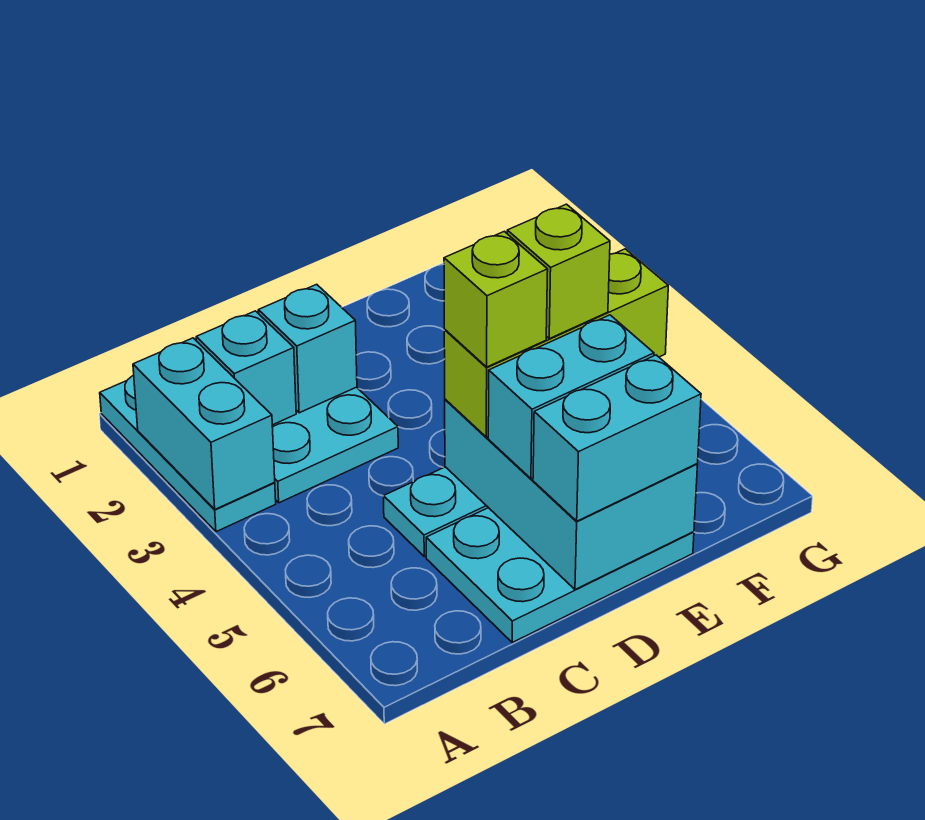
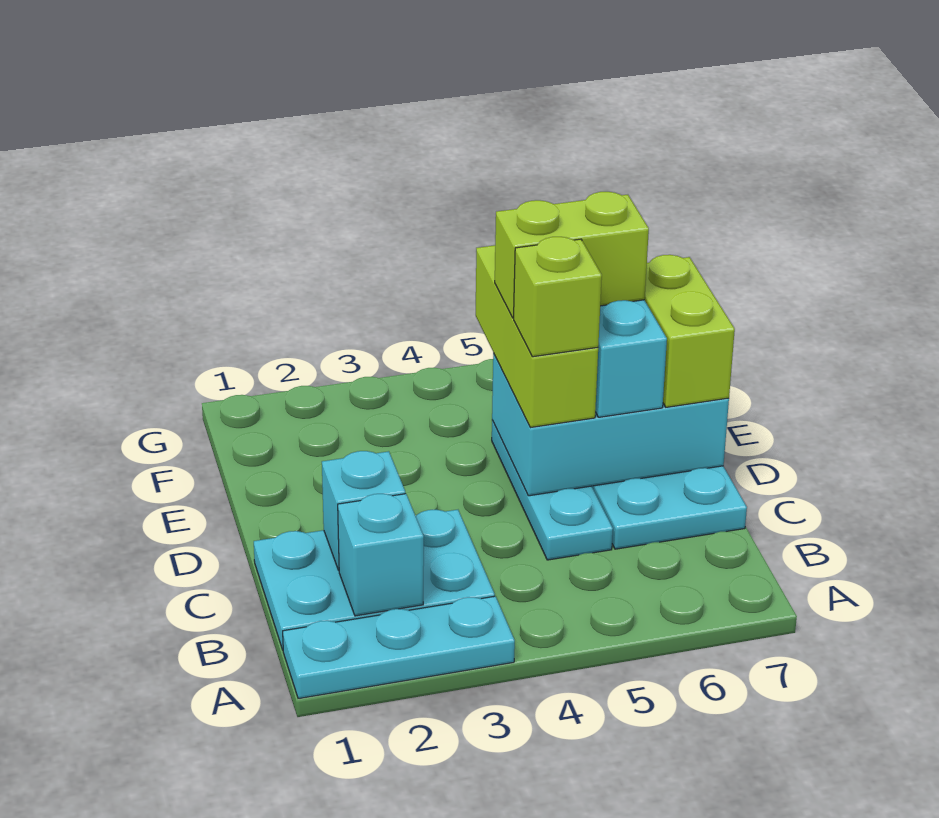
cyan 1x2 brick [133,338,275,510] -> none
cyan 1x2 brick [533,355,701,521] -> lime 1x2 brick [645,255,735,407]
lime 1x1 brick [507,204,610,339] -> lime 1x2 brick [495,192,649,318]

